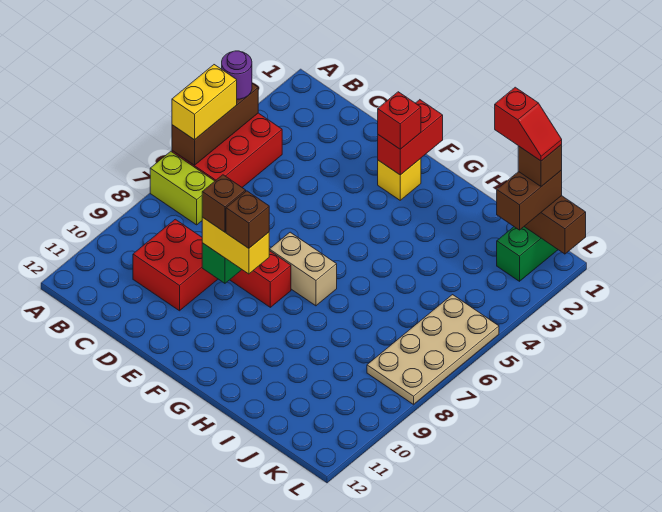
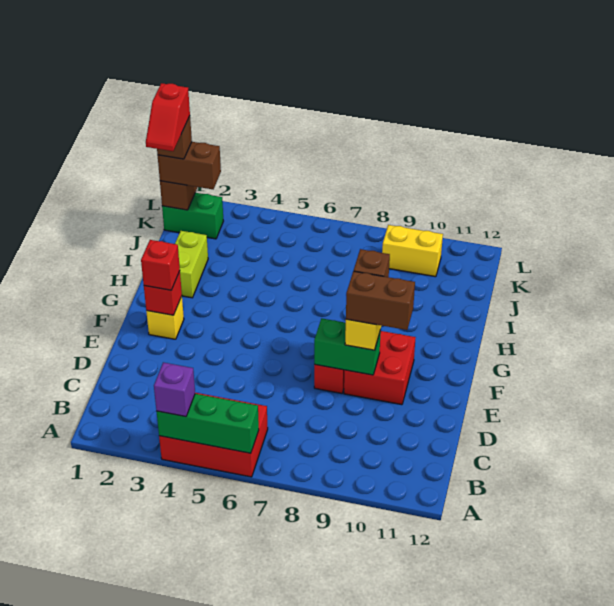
brown 1x3 brick [172,83,258,165] -> green 1x3 brick [157,394,259,453]
purple 1x1 round brick [222,51,252,99] -> purple 1x1 brick [154,362,195,417]
yellow 1x2 brick [172,65,237,140] -> yellow 1x2 brick moved to [382,225,443,277]
lime 1x2 brick [150,151,215,225] -> lime 1x2 brick moved to [175,231,208,298]
red 2x2 brick [133,219,218,311] -> red 2x2 brick moved to [344,331,416,405]
brown 1x1 brick [202,175,246,232] -> brown 1x2 brick [346,271,415,330]
red 1x2 brick [378,100,443,175] -> red 1x1 brick [144,271,182,315]
tan 1x2 brick [269,232,337,306] -> none
red 1x2 slope [495,87,562,161] -> red 1x2 slope turned to [146,83,190,151]
tan 2x4 plate [367,295,499,404] -> none

